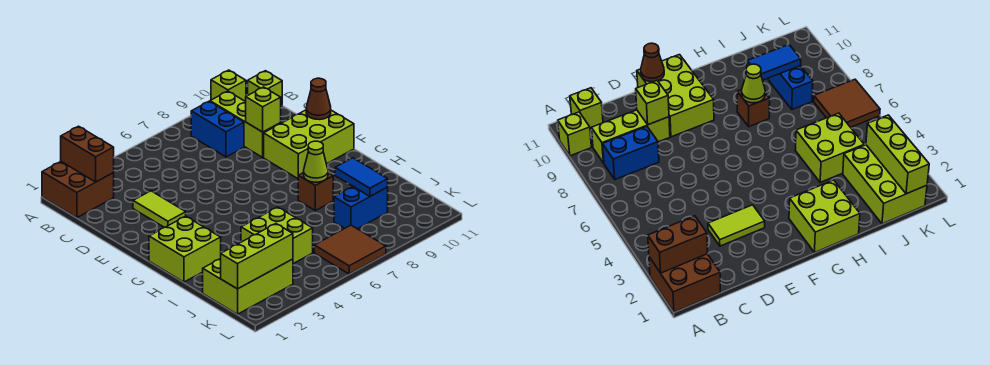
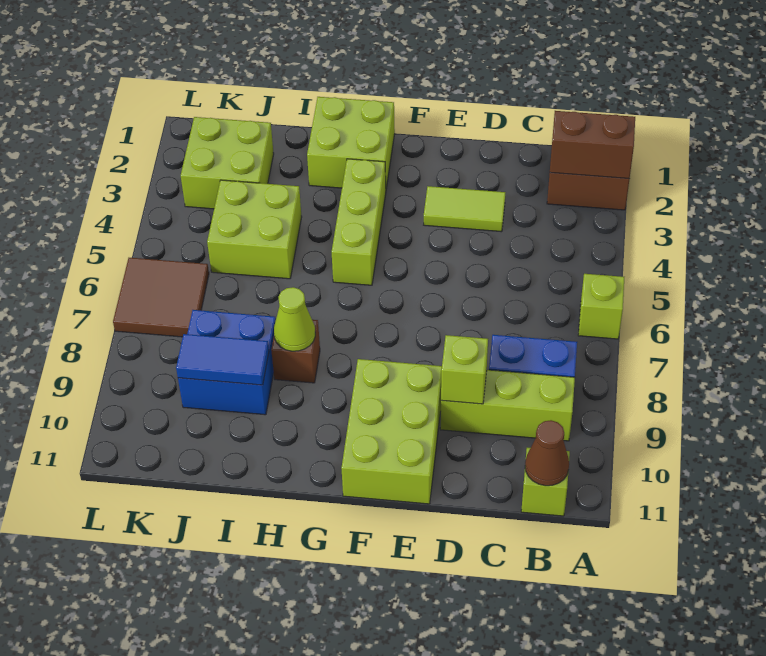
lime 1x1 brick [211,70,246,102] -> lime 1x1 brick moved to [578,274,624,339]
brown 1x1 cone [306,78,331,120] -> brown 1x1 cone moved to [525,420,569,486]
lime 2x3 brick [203,259,293,314] -> lime 2x2 brick [181,117,274,209]
blue 1x2 brick [334,187,388,229] -> blue 2x2 brick [178,310,276,415]
lime 1x3 brick [221,224,293,289] -> lime 1x3 brick moved to [332,159,386,285]

